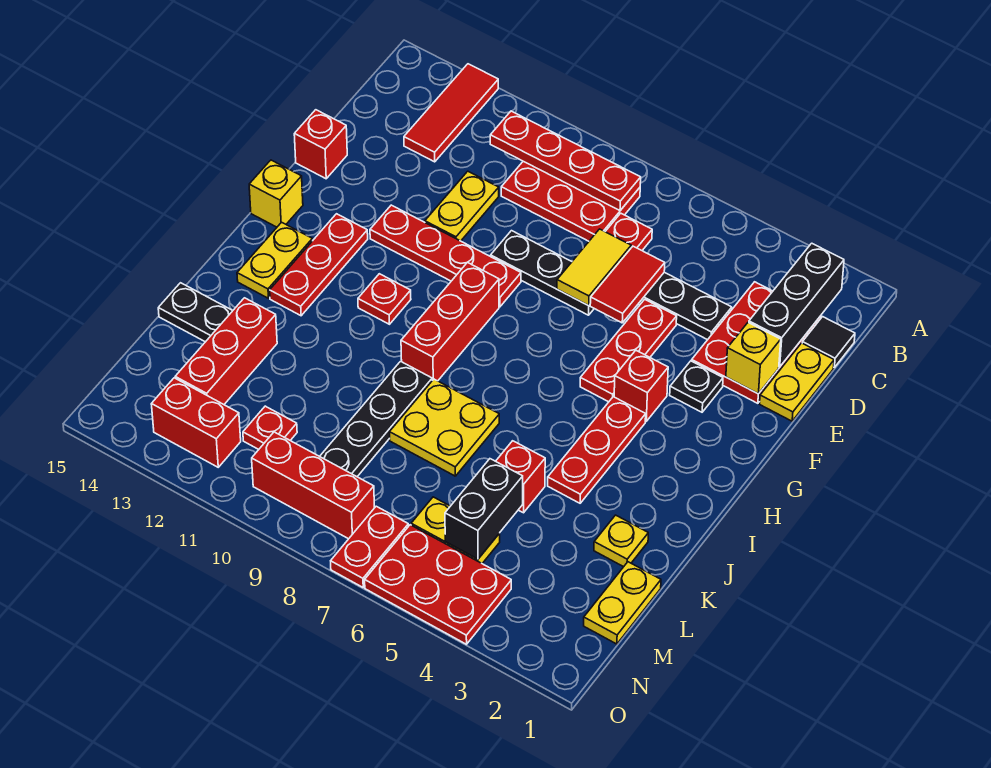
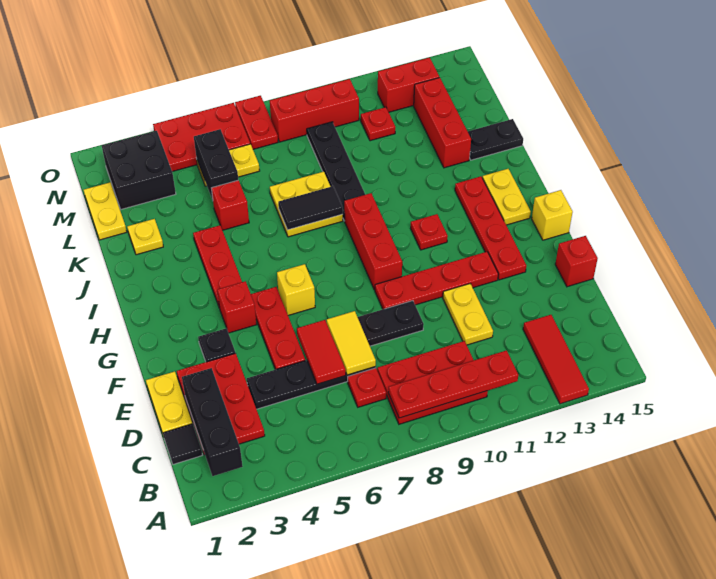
yellow 1x1 brick [726,323,781,394] -> yellow 1x1 brick moved to [277,264,315,315]
red 1x3 plate [270,214,368,316] -> red 1x4 plate [455,176,526,280]
none -> black 1x2 tile [278,186,343,230]
none -> black 2x2 brick [102,131,176,209]

